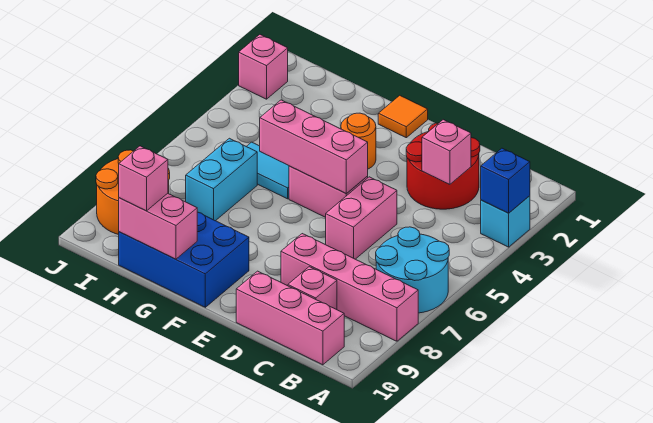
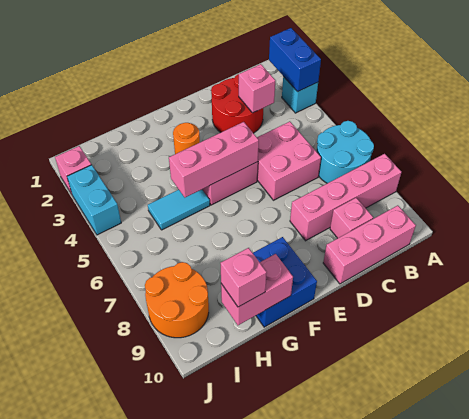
blue 1x1 brick [481,148,530,213] -> blue 1x2 brick [269,28,321,92]
pink 1x2 brick [326,177,397,259] -> pink 2x2 brick [257,122,321,200]
orange 1x1 tile [378,95,428,138] -> none
blue 2x3 brick [119,212,249,307] -> blue 2x2 brick [253,237,317,327]
cyan 1x2 brick [186,138,257,221] -> cyan 1x2 brick moved to [67,165,121,235]

